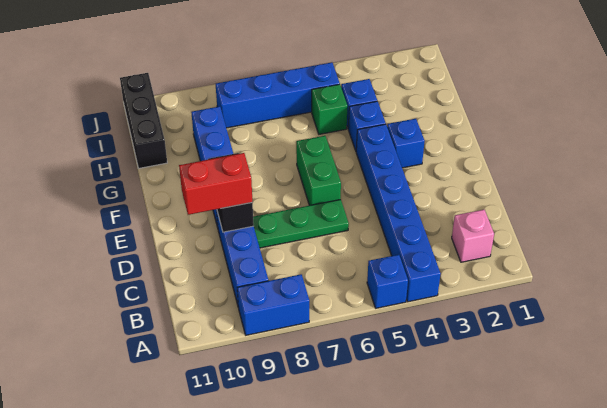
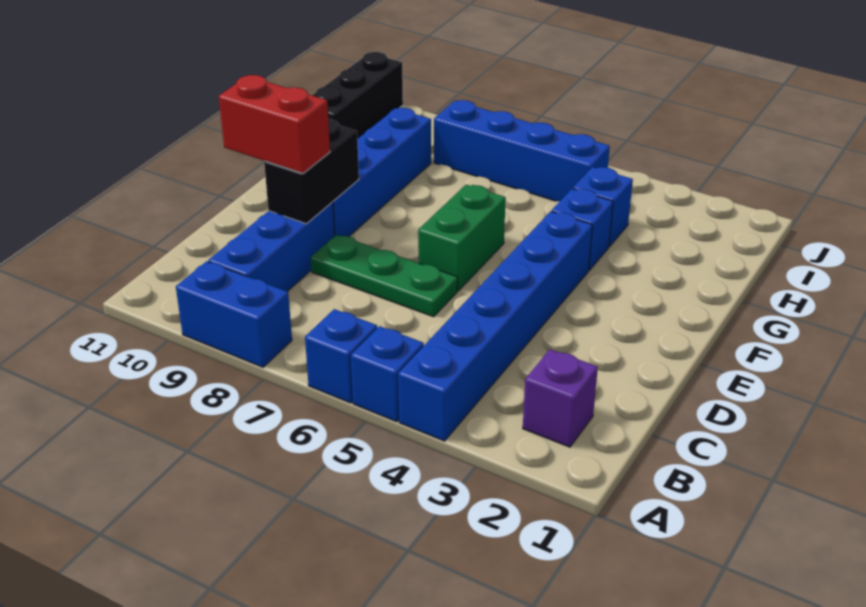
pink 1x1 brick [452,210,494,262] -> purple 1x1 brick [523,349,598,447]
blue 1x1 brick [387,119,425,168] -> blue 1x1 brick moved to [305,309,377,403]
green 1x1 brick [312,84,347,134] -> none

